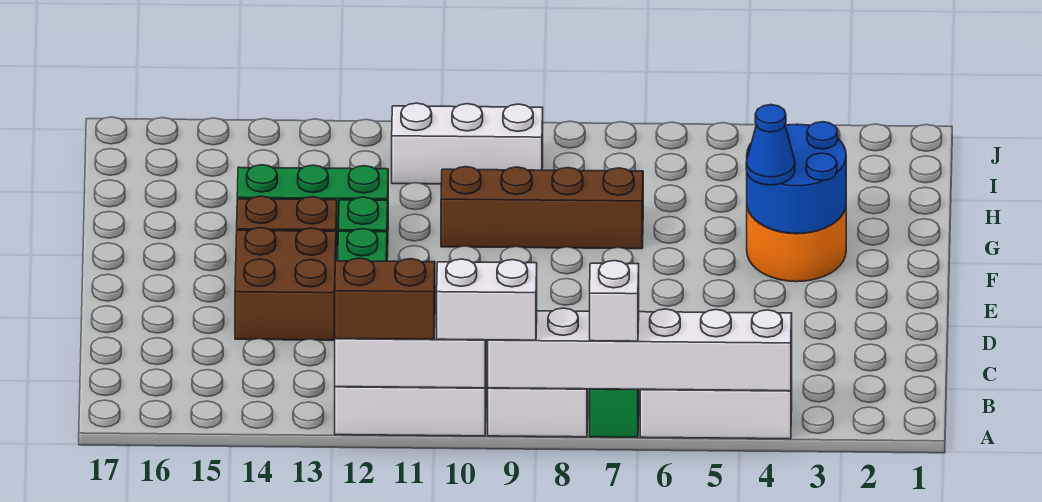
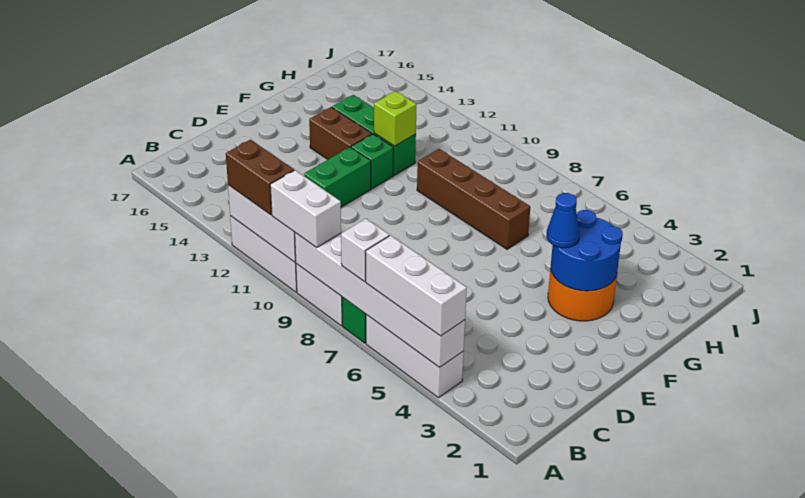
brown 2x2 brick [235,228,336,340] -> none
none -> lime 1x1 brick [374,91,417,146]
white 1x3 brick [392,103,543,184] -> white 1x3 brick moved to [366,235,467,336]

